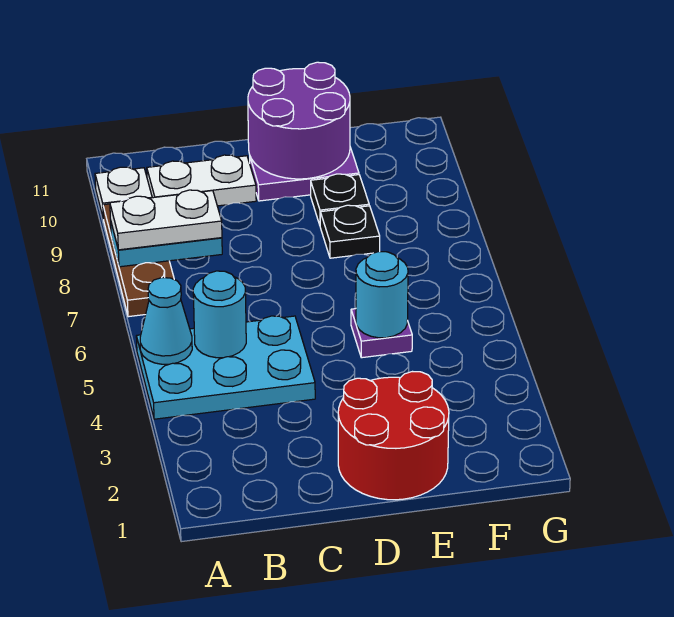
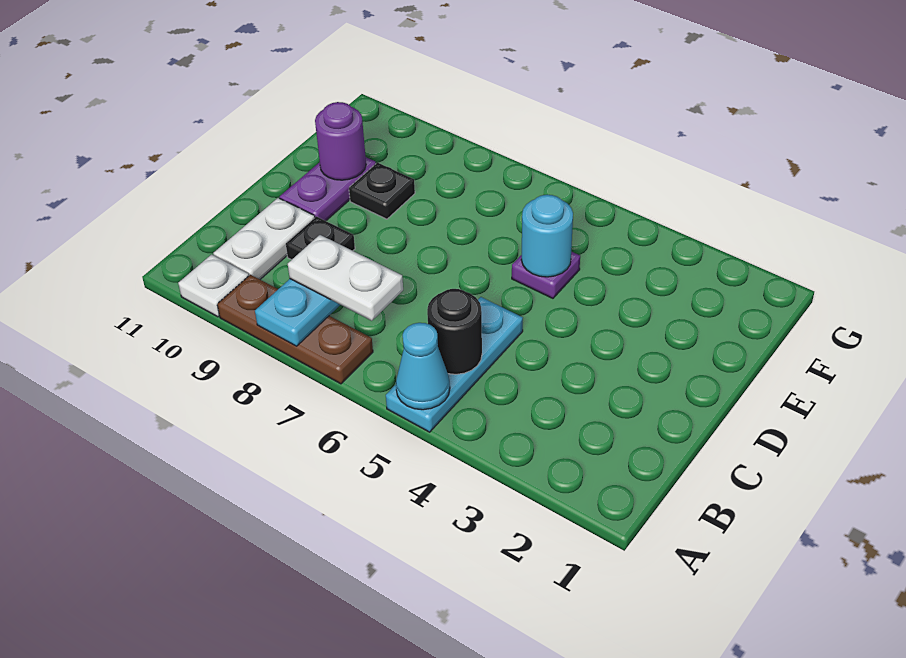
cyan 2x3 plate [136,316,315,419] -> cyan 1x3 plate [386,297,523,432]
white 1x2 plate [110,190,222,250] -> white 1x2 plate turned to [288,235,403,321]
cyan 1x1 round brick [193,271,246,358] -> black 1x1 round brick [427,289,482,374]
red 2x2 round brick [338,372,449,500] -> none
purple 2x2 round brick [248,62,350,179] -> purple 1x1 round brick [315,102,366,180]
black 1x1 plate [320,205,380,258] -> black 1x1 plate moved to [286,216,355,260]

